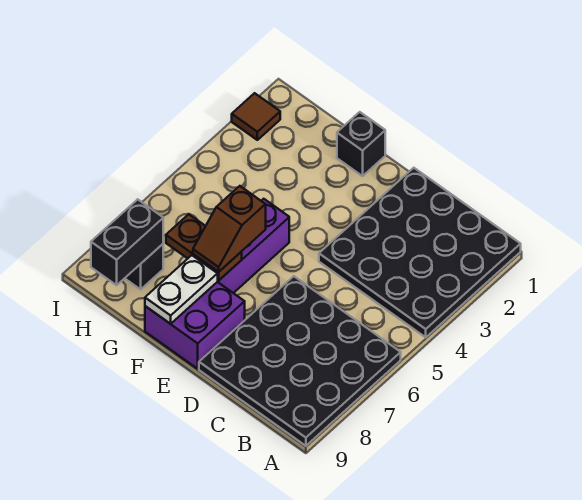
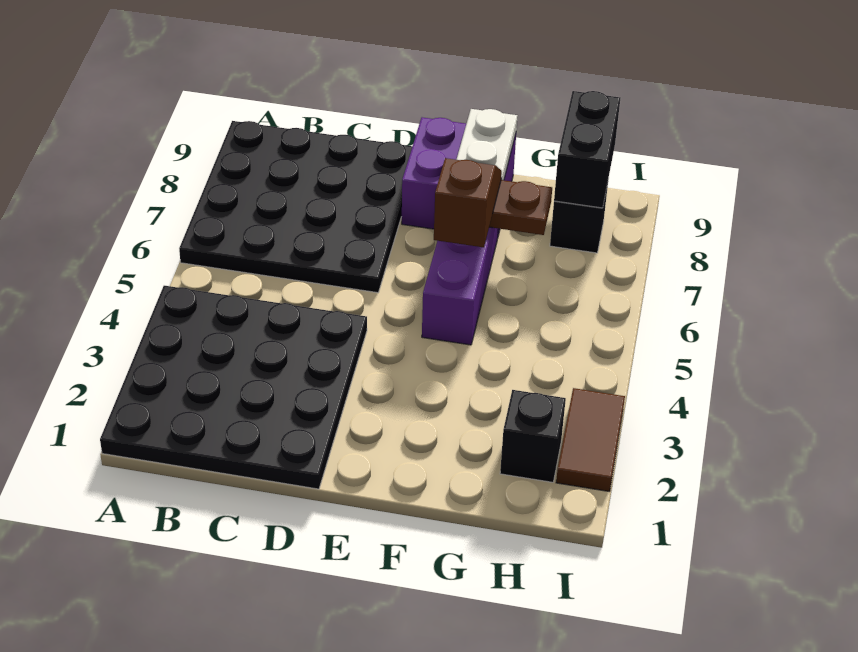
black 1x1 brick [337,112,385,176] -> black 1x1 brick moved to [500,390,566,482]
brown 1x1 tile [232,93,280,140] -> brown 1x2 tile [556,388,625,491]

